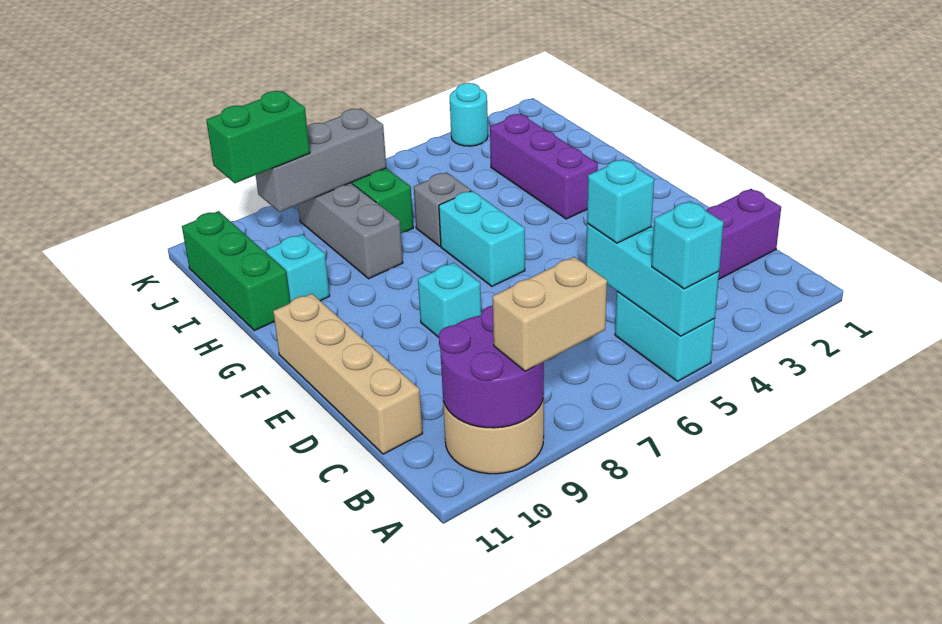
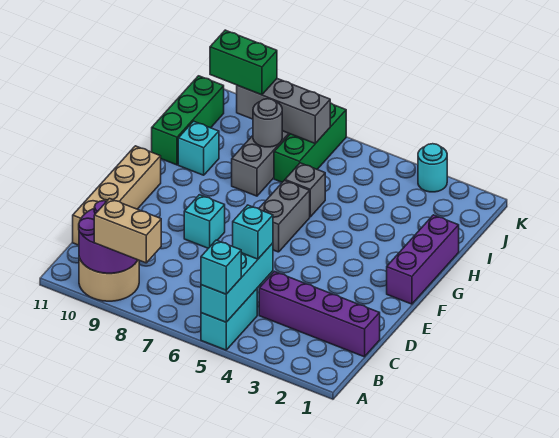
cyan 1x2 brick [439,191,525,286] -> grey 1x2 brick [259,180,310,252]
purple 1x3 brick [490,114,598,219] -> purple 1x3 brick moved to [387,215,459,304]
none -> grey 1x1 round brick [253,99,282,147]

